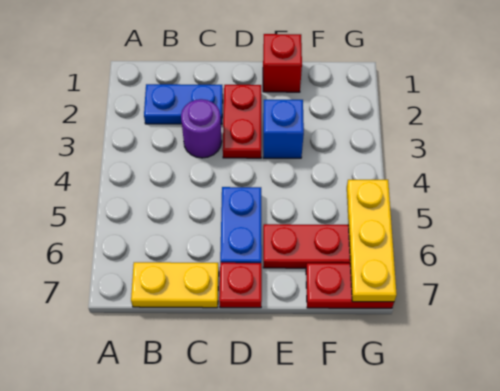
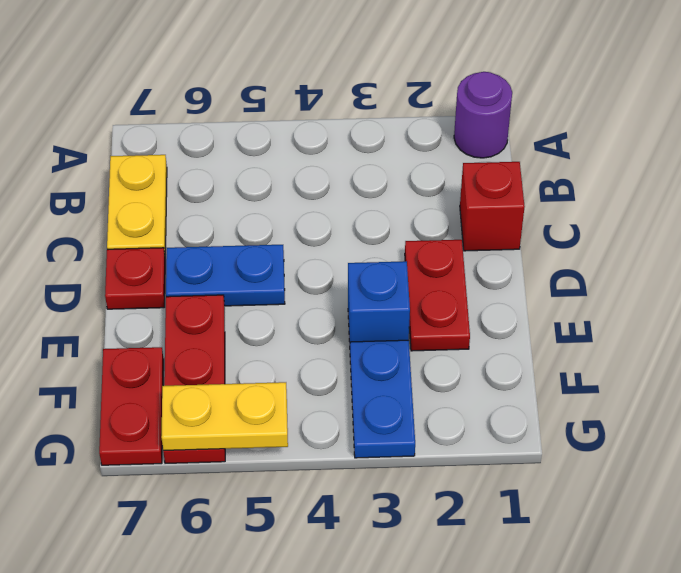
blue 1x2 plate [144,84,223,124] -> blue 1x2 plate moved to [350,340,415,458]
purple 1x1 round brick [181,99,222,158] -> purple 1x1 round brick moved to [454,72,512,158]
red 1x2 plate [223,85,261,158] -> red 1x2 plate turned to [405,240,470,351]
red 1x1 brick [263,34,302,92] -> red 1x1 brick moved to [460,162,525,251]
yellow 1x3 plate [347,180,397,302] -> yellow 1x2 plate [161,382,288,450]

